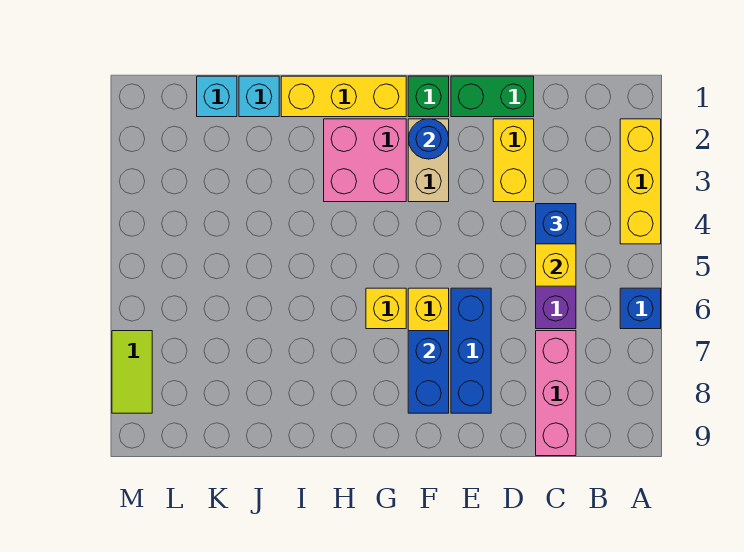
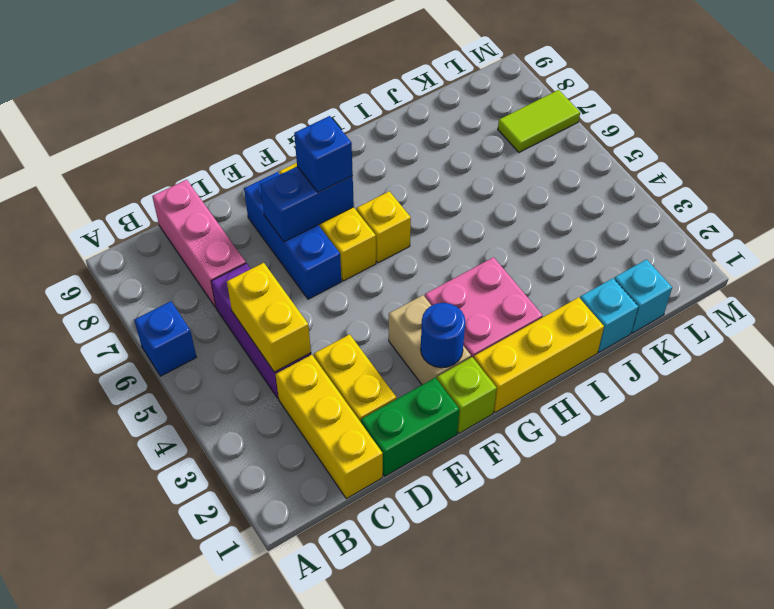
yellow 1x3 brick [620,119,661,244] -> yellow 1x3 brick moved to [275,355,383,499]
blue 1x1 brick [536,204,576,244] -> blue 1x1 brick moved to [294,116,353,193]
green 1x1 brick [408,76,449,117] -> lime 1x1 brick [437,357,497,433]
blue 1x2 brick [408,331,449,413] -> blue 1x2 brick turned to [260,167,354,242]
lime 1x2 tile [112,331,152,413] -> lime 1x2 tile turned to [498,90,580,152]

